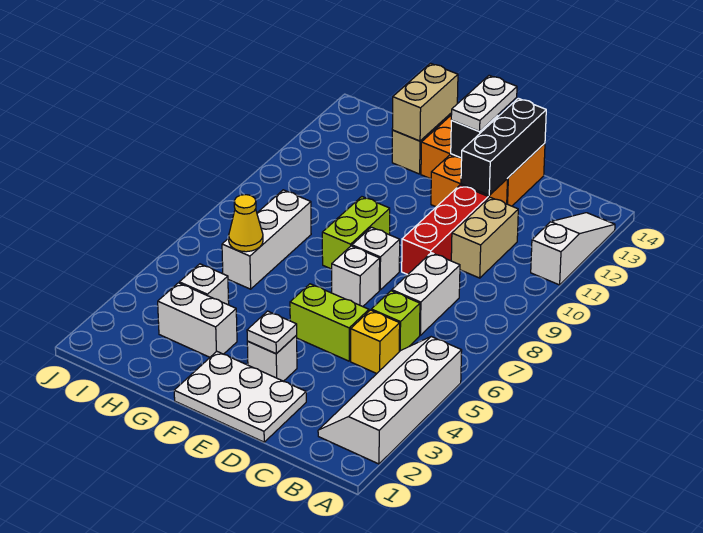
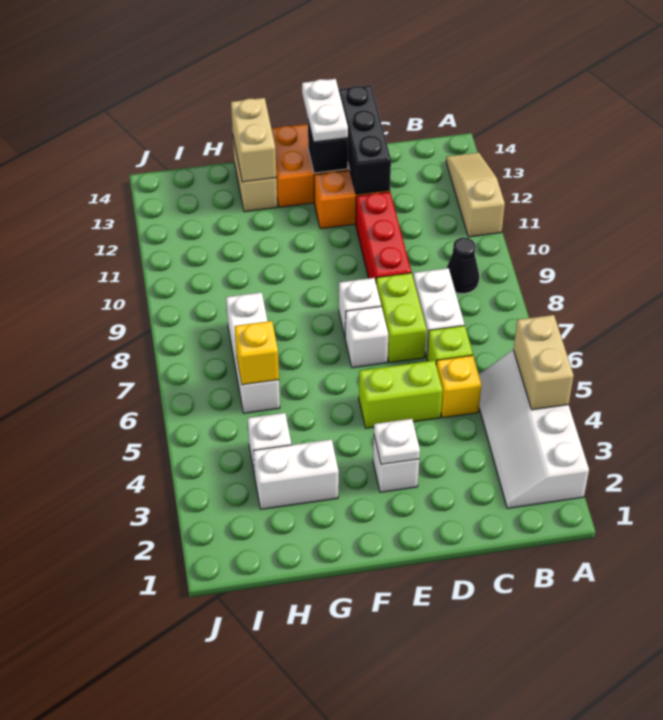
white 1x3 slope [531,213,615,285] -> tan 1x3 slope [446,153,505,237]
none -> black 1x1 cone [447,238,479,293]
tan 1x2 brick [451,197,518,278] -> tan 1x2 brick moved to [514,315,574,410]
white 2x3 plate [174,352,306,442] -> none
lime 1x2 brick [322,197,390,269] -> lime 1x2 brick moved to [376,273,427,363]
yellow 1x1 cone [229,195,263,252] -> yellow 1x1 brick [235,321,279,385]

